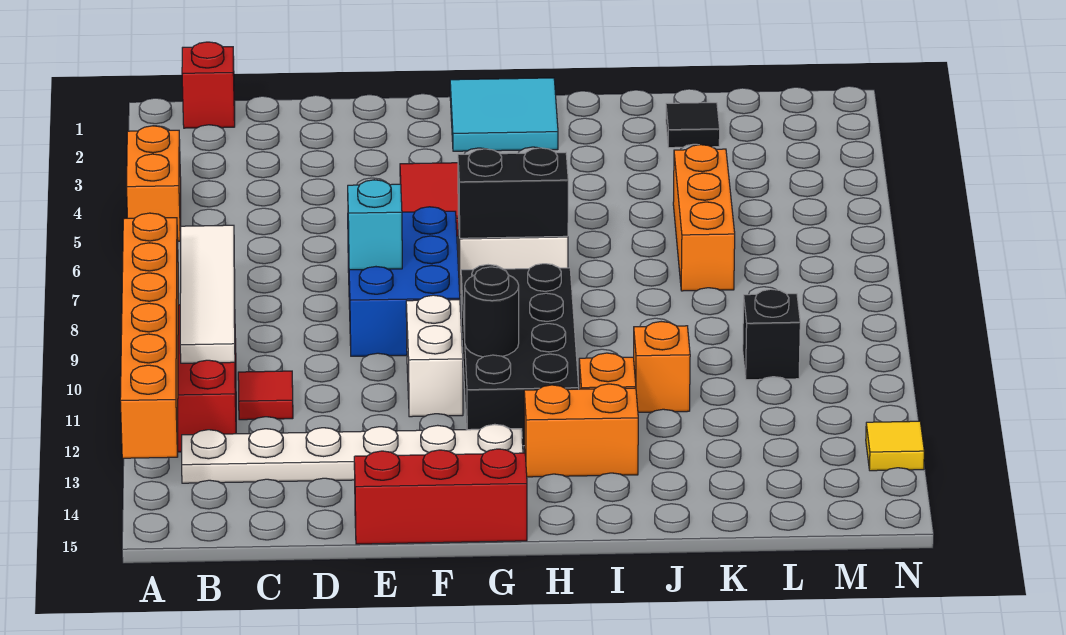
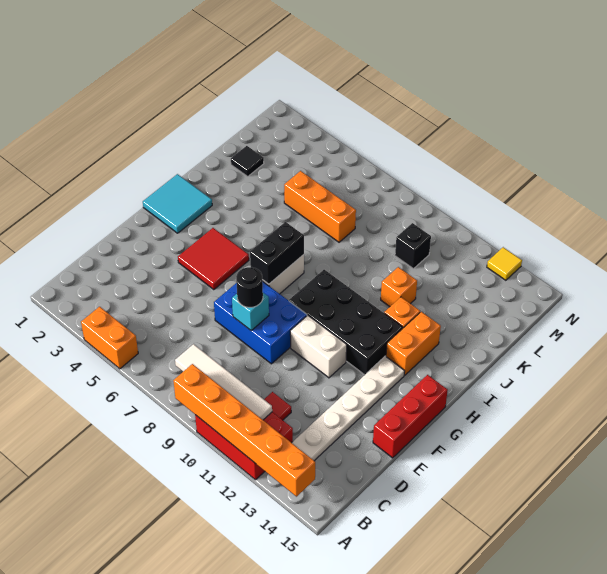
red 1x1 brick [182,42,235,128] -> none
black 1x1 round brick [465,267,519,357] -> black 1x1 round brick moved to [236,267,263,307]

